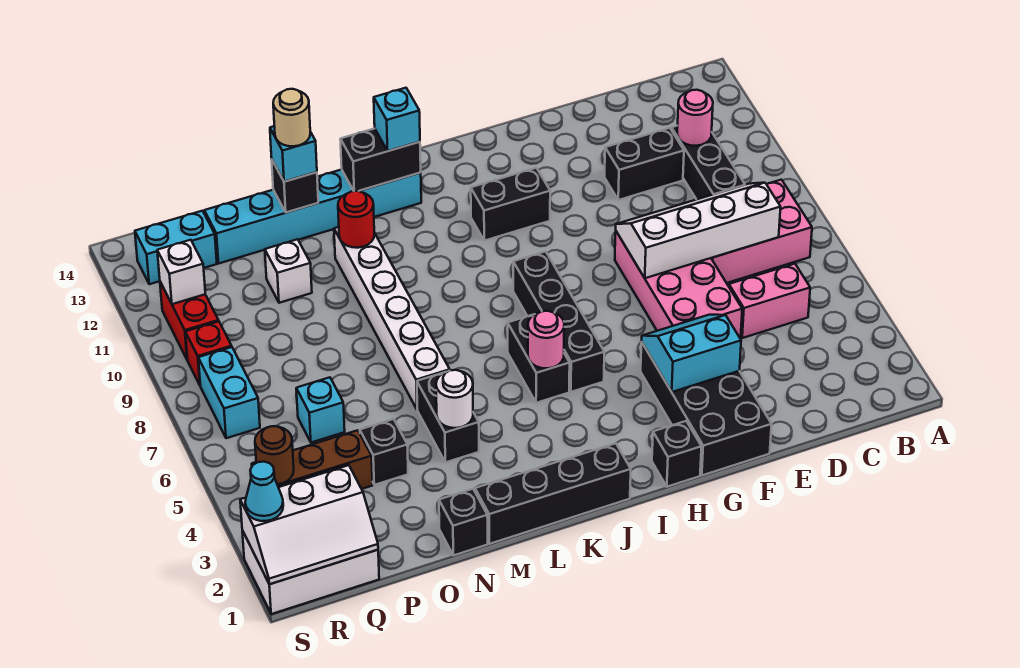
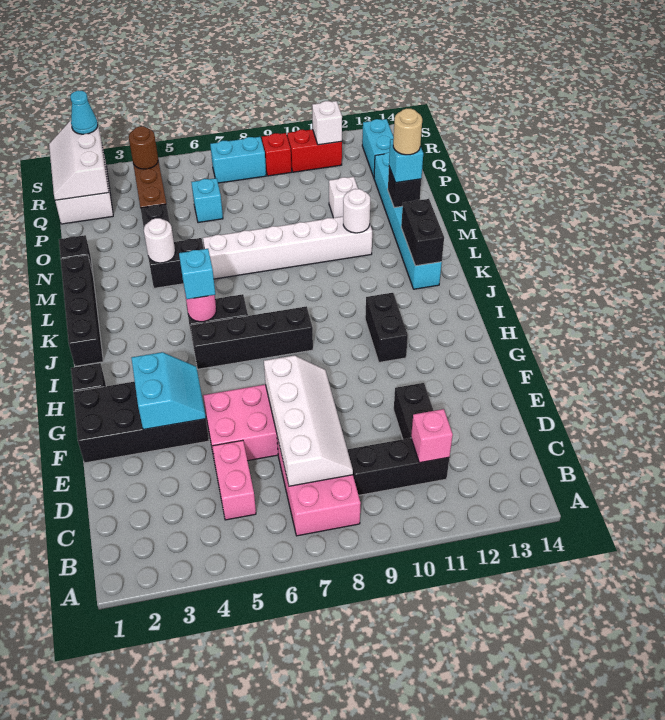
pink 1x1 round brick [677,90,713,146] -> pink 1x1 brick [411,409,453,463]
cyan 1x1 brick [374,88,420,151] -> cyan 1x1 brick moved to [179,249,215,299]
red 1x1 round brick [338,191,374,248] -> white 1x1 round brick [343,189,370,233]

